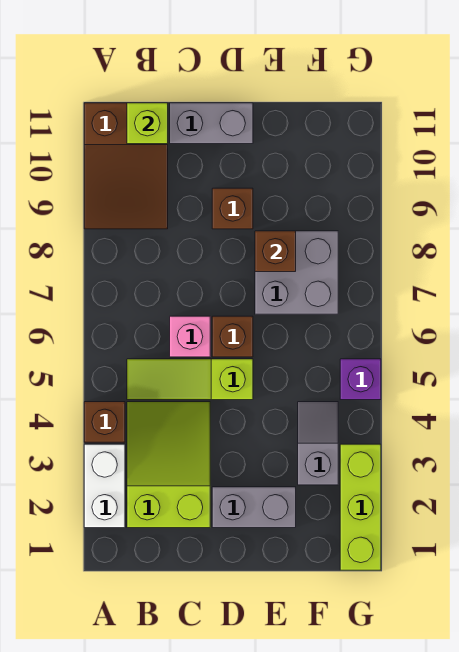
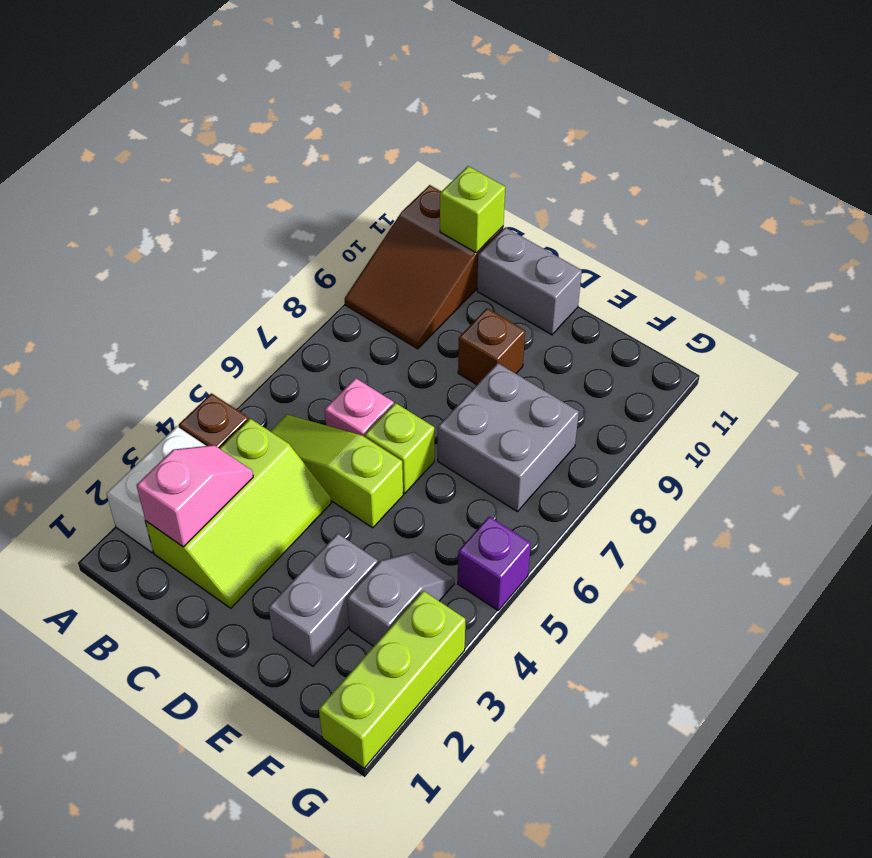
lime 2x3 slope [127,402,210,528] -> lime 2x3 slope turned to [146,419,331,608]
none -> pink 1x2 slope [136,445,253,547]
grey 1x2 brick [212,487,296,528] -> grey 1x2 brick turned to [269,534,378,666]
brown 1x1 brick [212,316,253,357] -> lime 1x1 brick [365,403,434,493]
brown 1x1 brick [255,231,296,272] -> none

